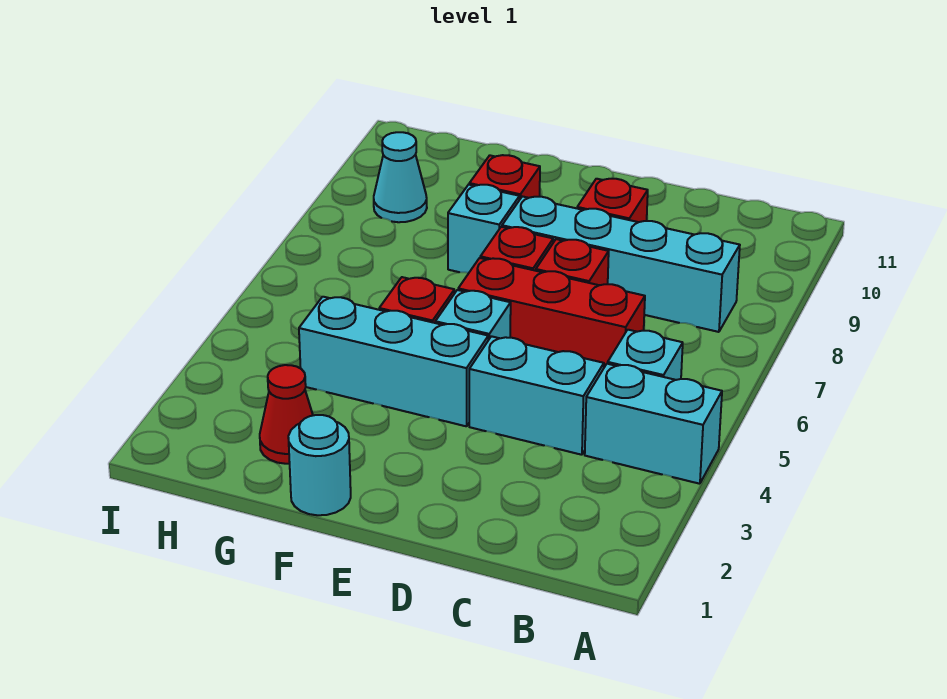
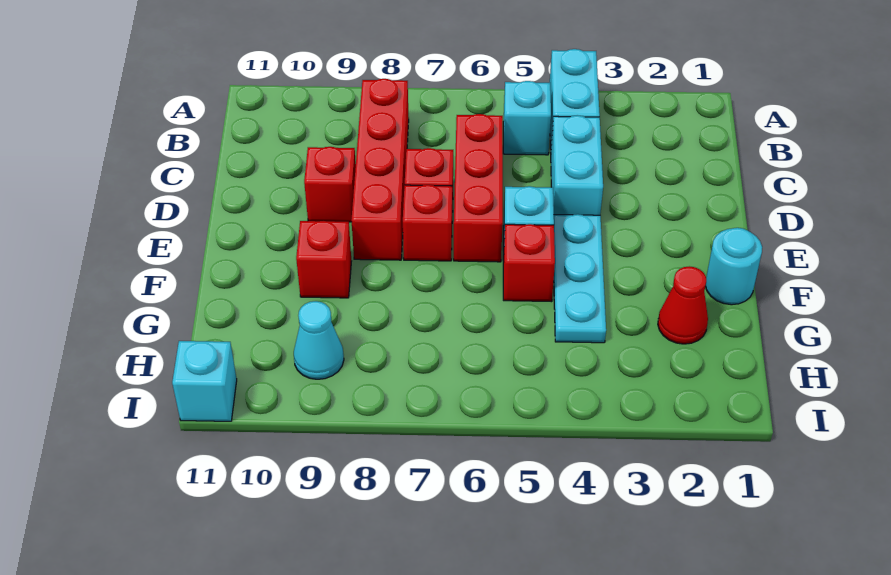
cyan 1x4 brick [502,196,740,332] -> red 1x4 brick [351,79,409,260]
cyan 1x3 brick [299,297,488,426] -> cyan 1x3 plate [554,214,606,343]
cyan 1x1 brick [448,185,520,273] -> cyan 1x1 brick moved to [172,341,237,421]

